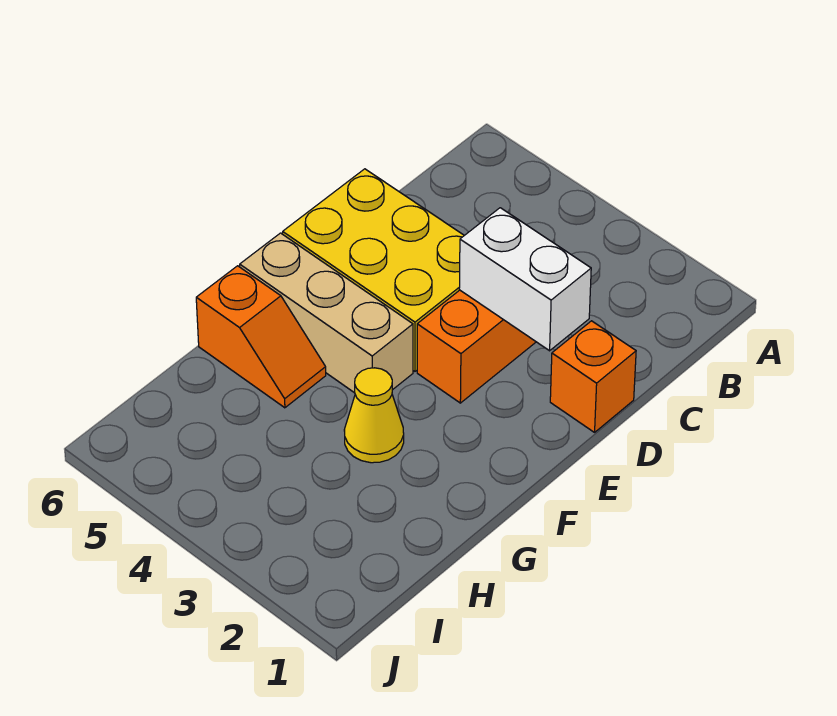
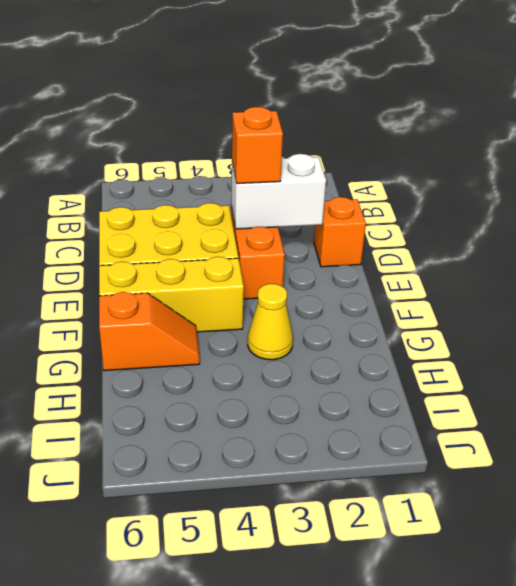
none -> orange 1x1 brick [232,107,283,184]
tan 1x3 brick [240,233,413,393] -> yellow 1x3 brick [99,257,244,332]

